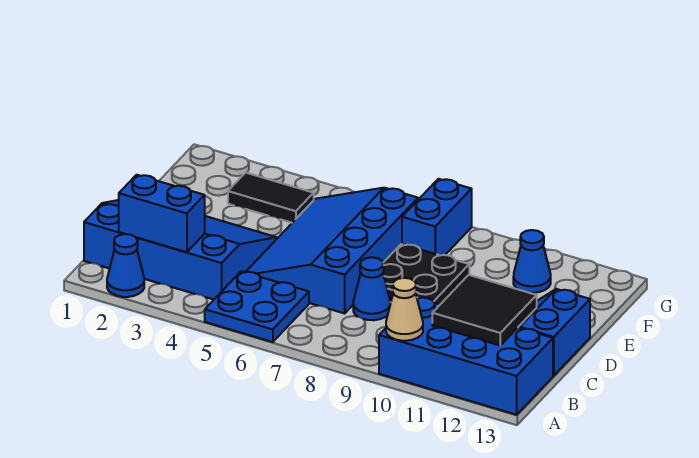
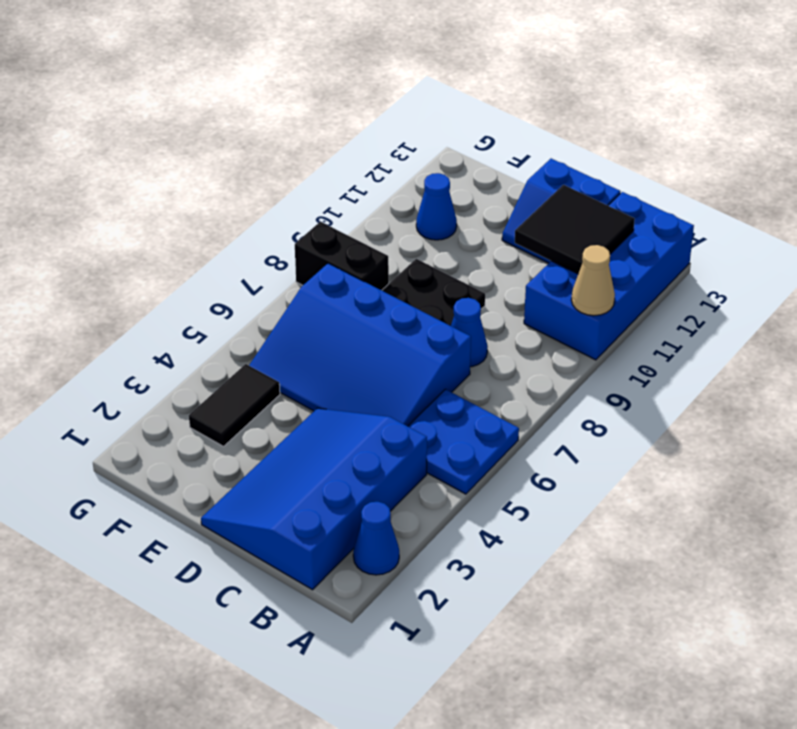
blue 1x2 brick [119,175,205,252] -> none
blue 1x2 brick [402,179,472,255] -> black 1x2 brick [295,222,389,290]

